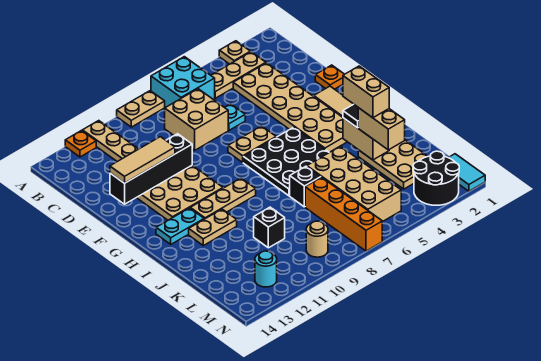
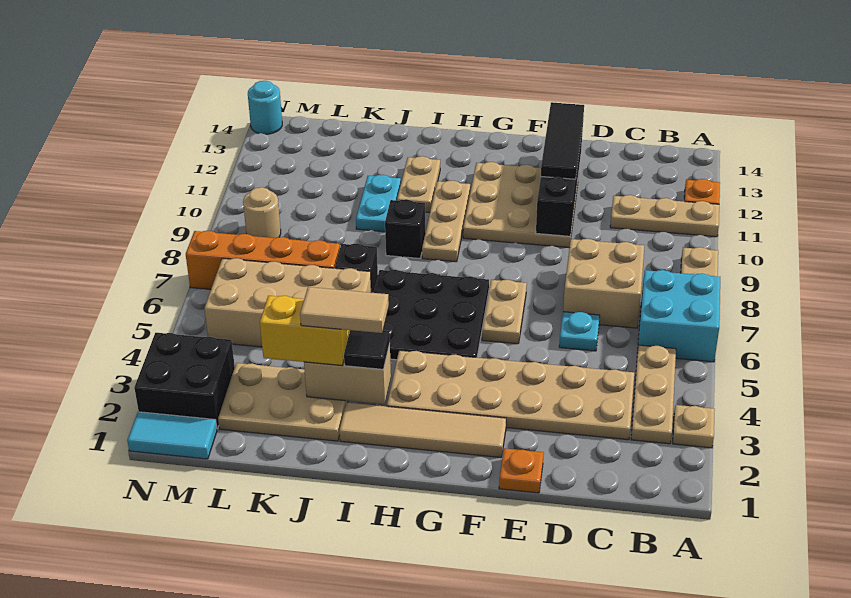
tan 1x3 tile [110,137,175,183] -> black 1x3 tile [541,102,584,179]
cyan 1x2 plate [156,208,204,244] -> cyan 1x2 plate moved to [356,175,401,232]
tan 1x2 brick [343,66,389,118] -> tan 1x2 tile [300,287,389,333]
tan 1x2 brick [358,108,405,150] -> yellow 1x2 brick [260,296,349,365]
black 1x1 brick [254,207,285,248] -> black 1x1 brick moved to [385,199,425,258]
black 2x2 round brick [413,151,459,205] -> black 2x2 brick [134,333,235,429]
cyan 1x1 round brick [255,251,277,287] -> cyan 1x1 round brick moved to [248,81,282,134]

